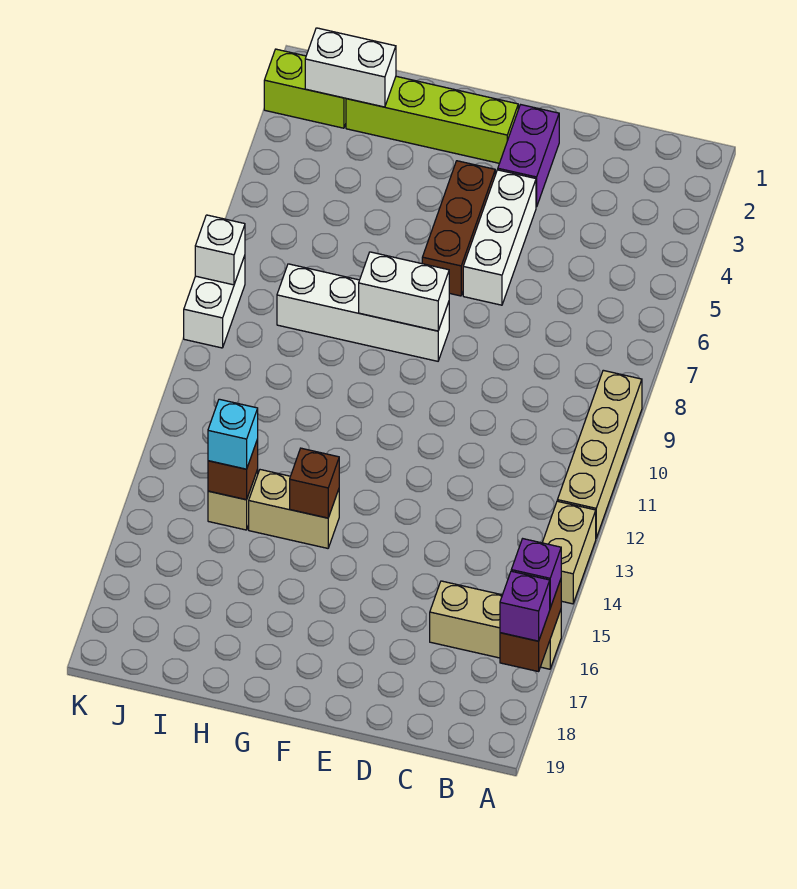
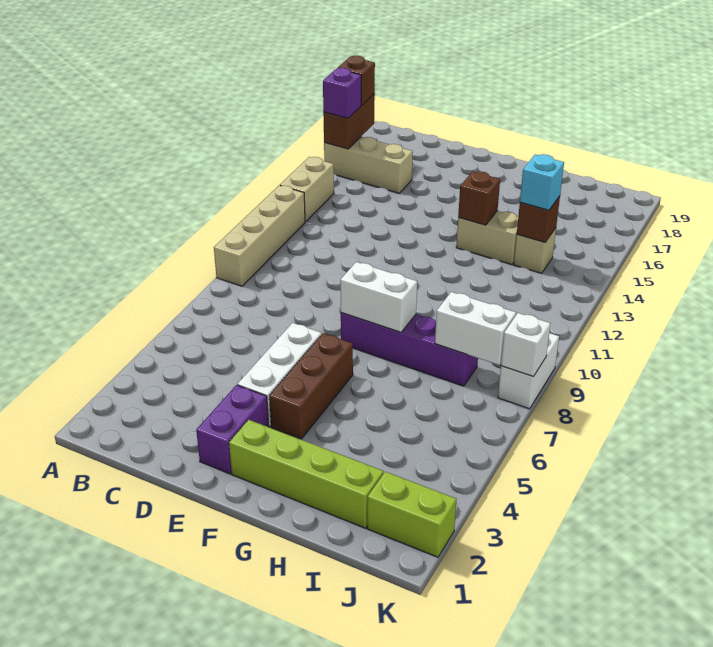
purple 1x1 brick [500,571,550,641] -> brown 1x1 brick [338,56,375,105]
white 1x4 brick [277,264,449,361] -> purple 1x4 brick [341,313,478,386]
white 1x2 brick [305,28,396,107] -> white 1x2 brick moved to [435,292,516,365]

